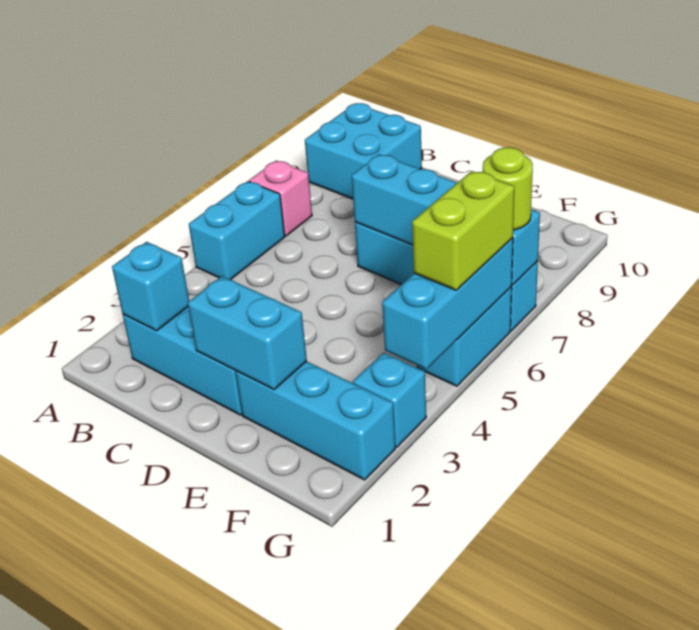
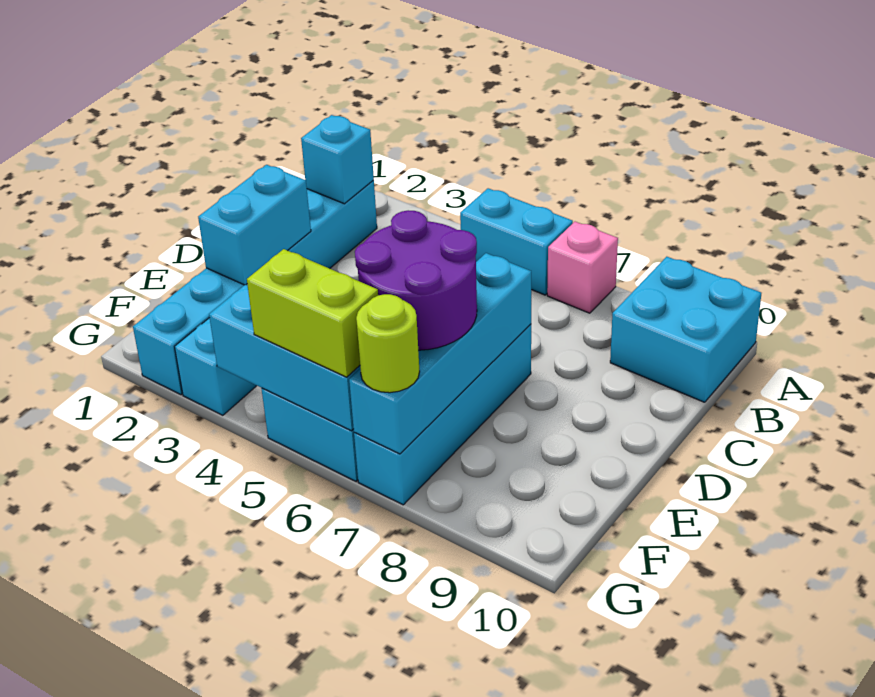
none -> purple 2x2 round brick [355,210,477,350]

